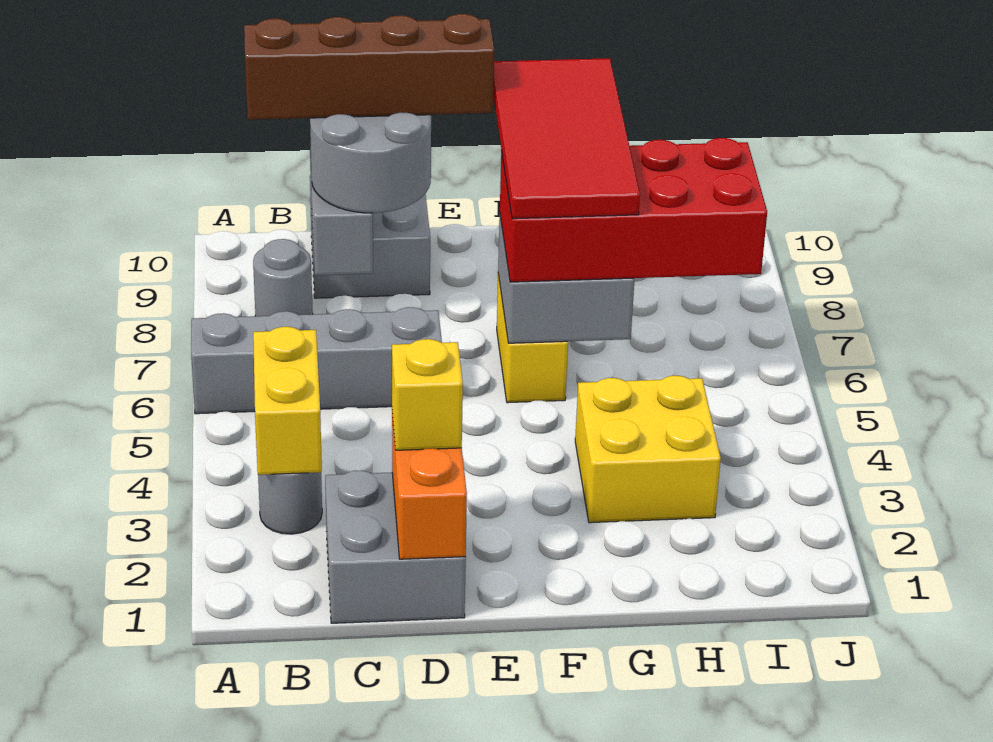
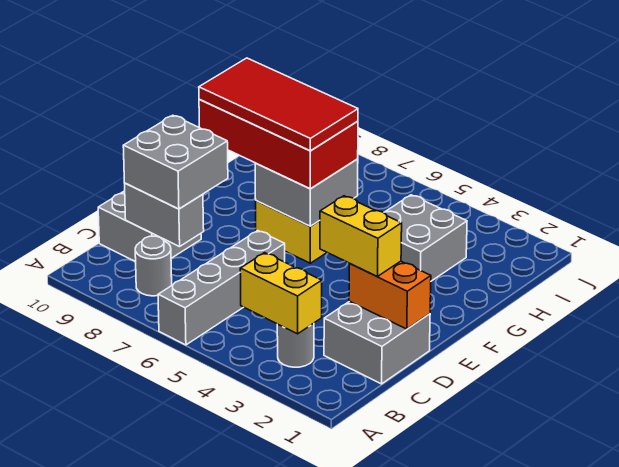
brown 1x4 brick [244,14,494,120] -> none
grey 2x2 round brick [310,113,431,213] -> grey 2x2 brick [123,115,228,209]
yellow 1x1 brick [392,339,463,450] -> yellow 1x2 brick [320,196,402,276]
red 2x4 brick [500,138,767,282] -> red 2x4 brick turned to [199,99,358,189]
yellow 2x2 brick [575,376,721,523] -> grey 2x2 brick [384,195,467,281]

